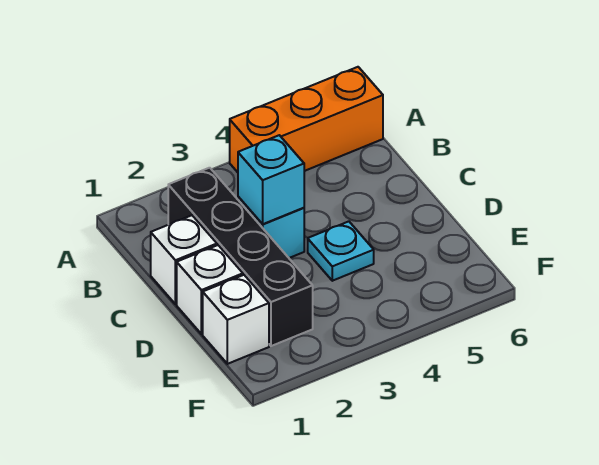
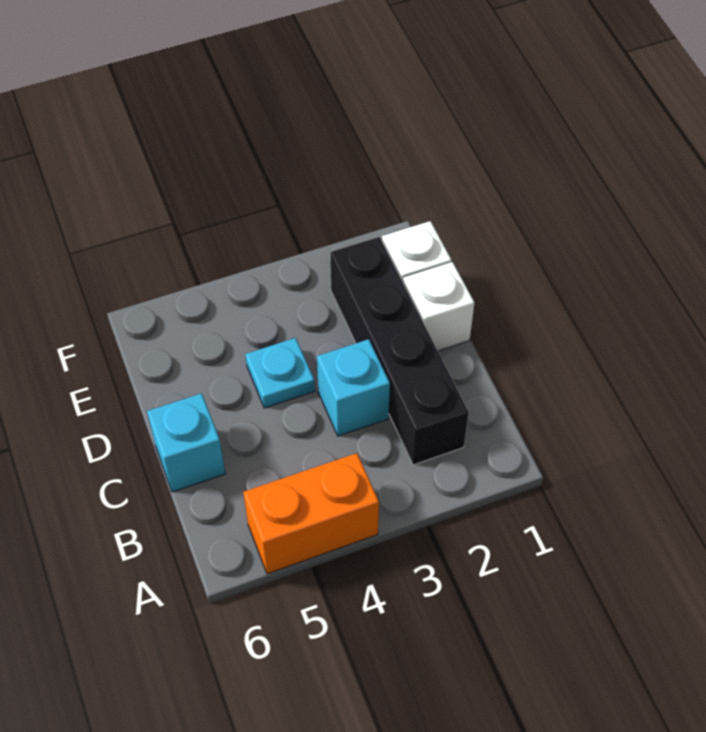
orange 1x3 brick [230,67,383,172] -> orange 1x2 brick [243,453,379,574]
white 1x1 brick [151,215,217,304] -> none
cyan 1x1 brick [238,135,304,224] -> cyan 1x1 brick moved to [147,393,225,492]

